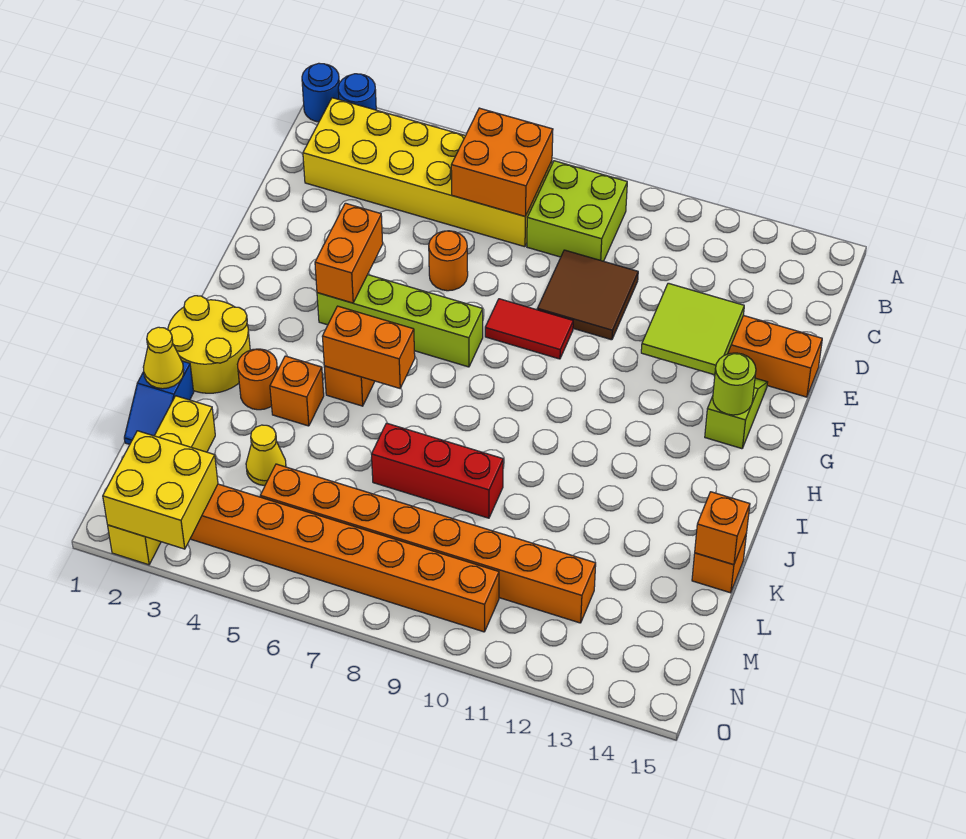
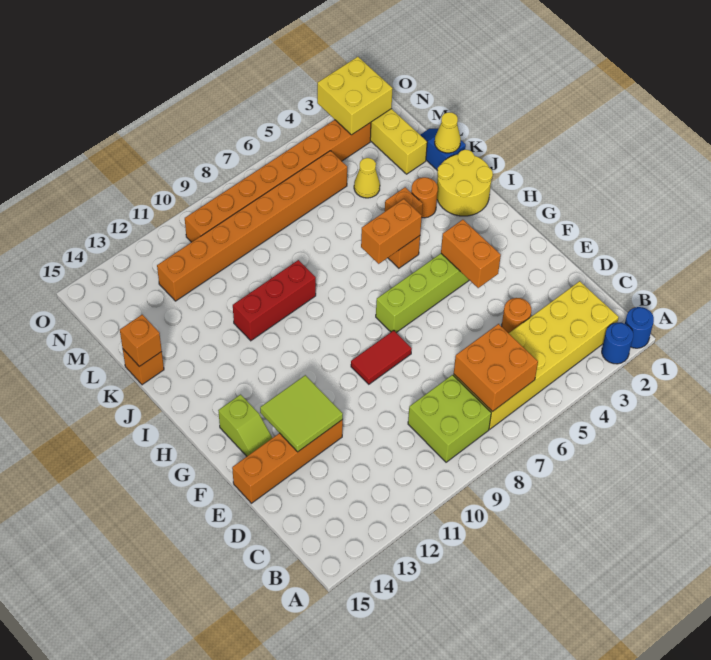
brown 2x2 tile [537,250,638,340] -> none
orange 1x1 round brick [429,231,468,291] -> orange 1x1 round brick moved to [502,298,531,333]
lime 1x1 round brick [713,353,756,415] -> none
red 1x3 brick [372,423,503,518] -> red 1x3 brick moved to [233,260,316,341]

